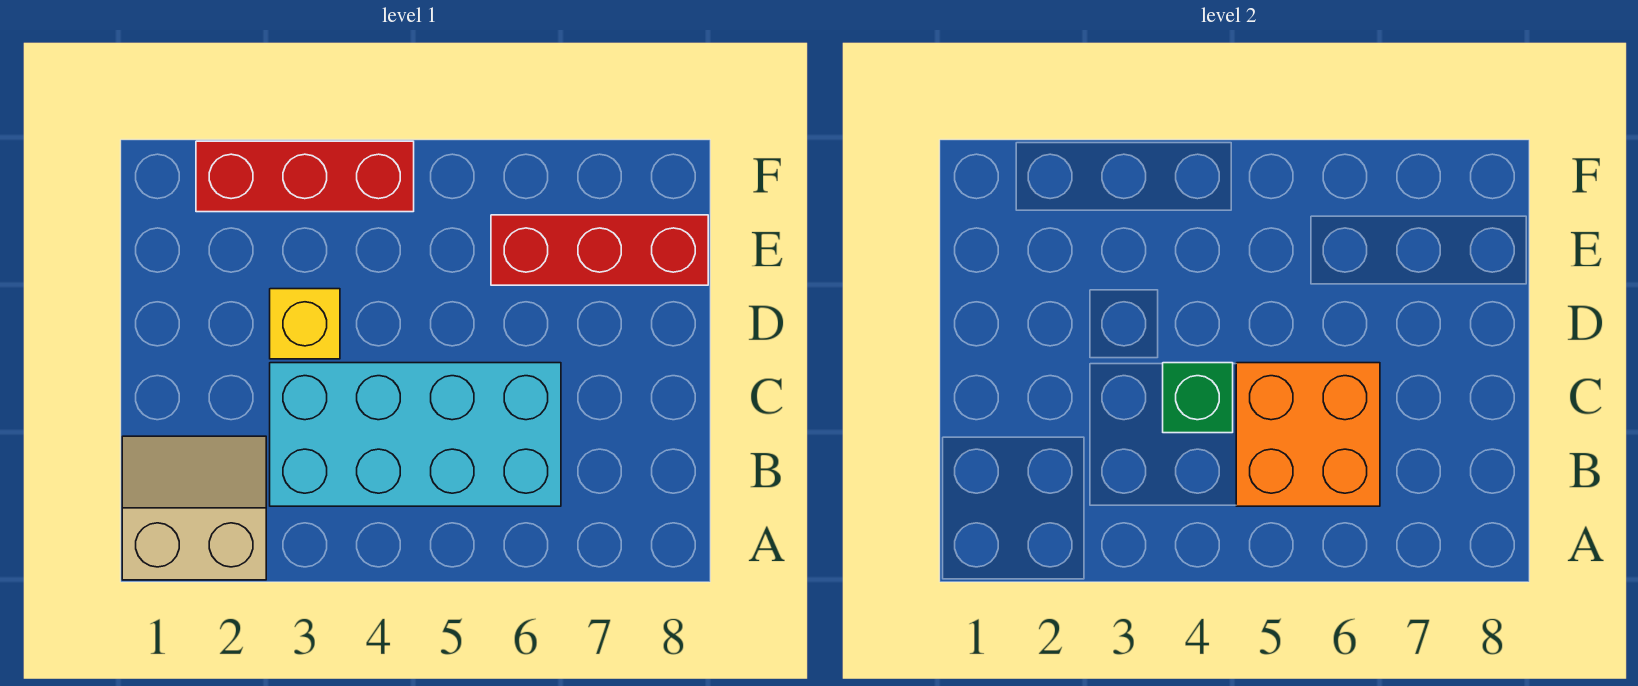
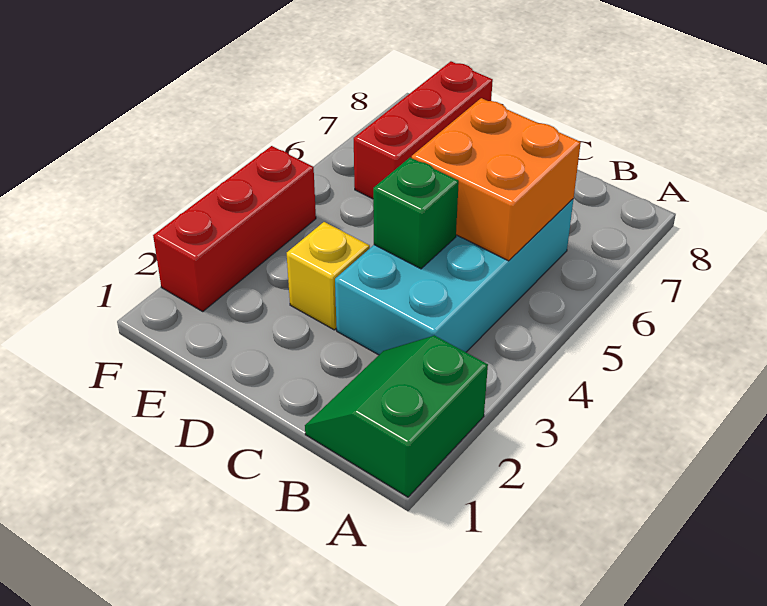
tan 2x2 slope [122,436,266,580] -> green 2x2 slope [305,336,488,497]

